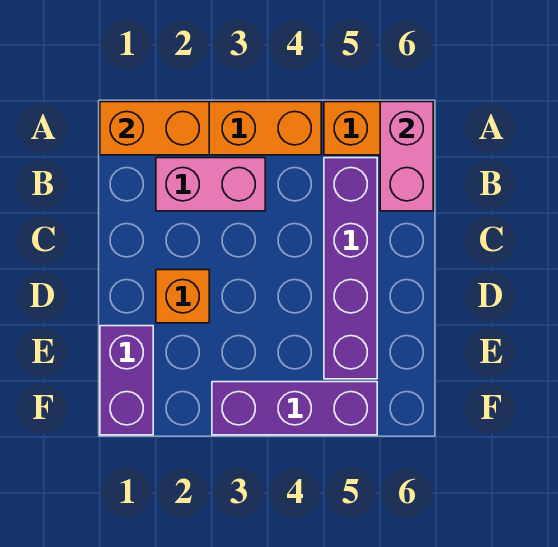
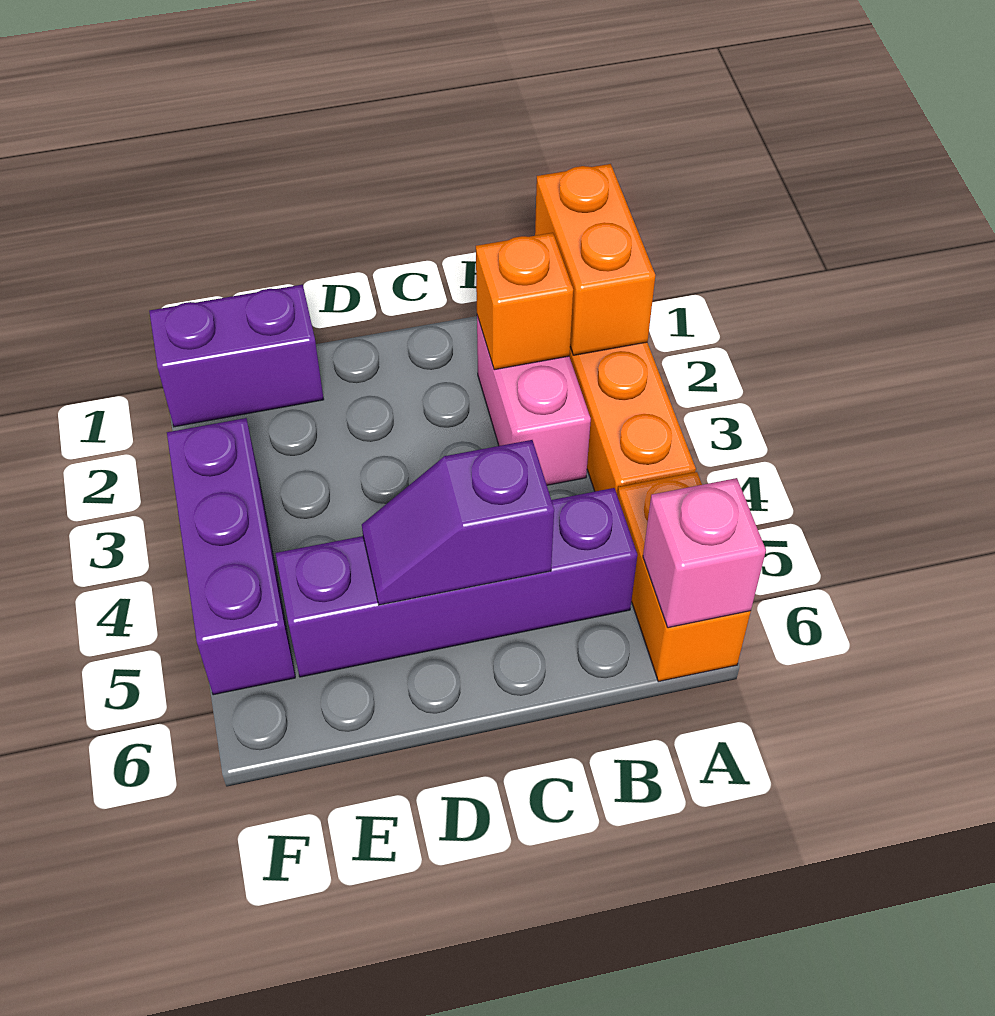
pink 1x2 brick [380,102,433,211] -> pink 1x1 brick [643,478,766,628]
none -> purple 1x2 slope [362,440,554,605]
orange 1x1 brick [156,270,209,323] -> orange 1x1 brick moved to [476,233,573,370]

